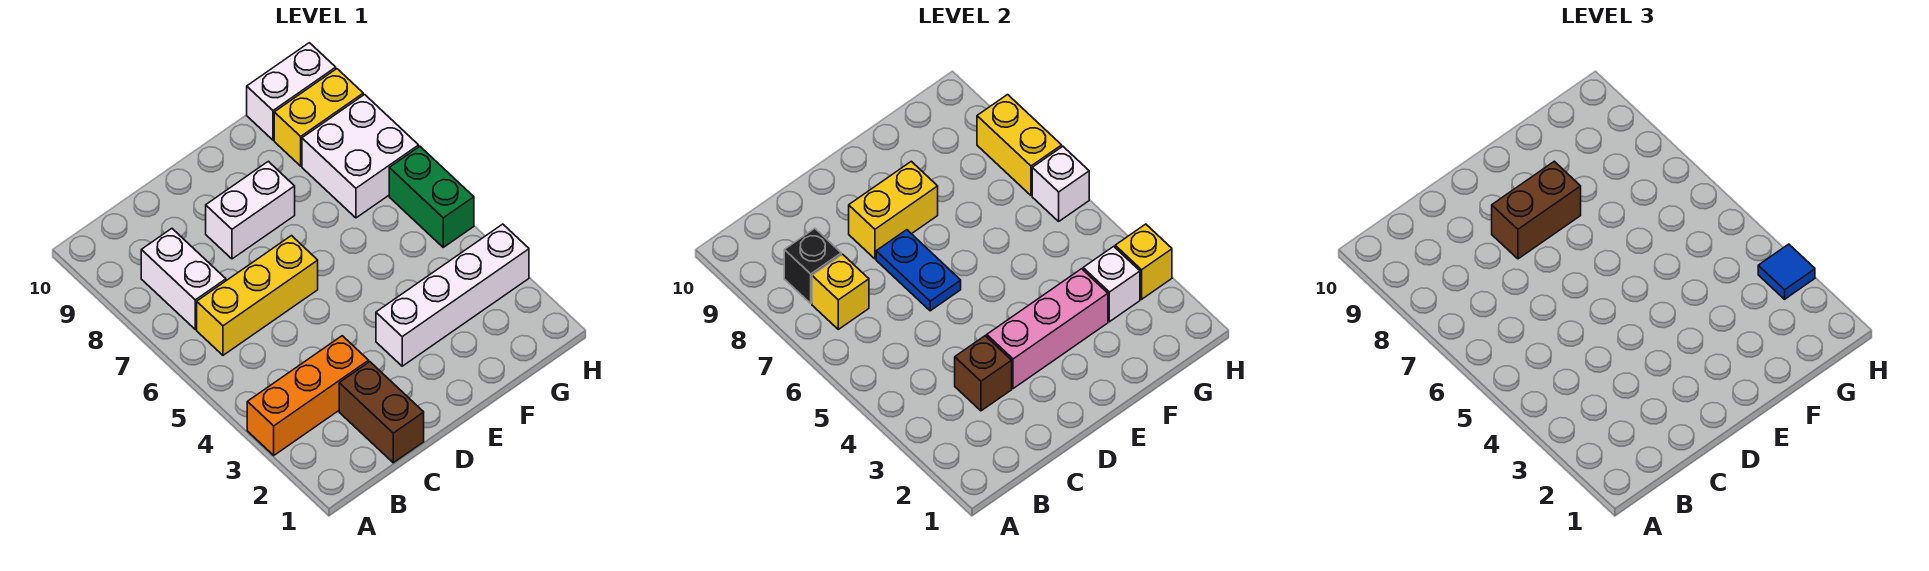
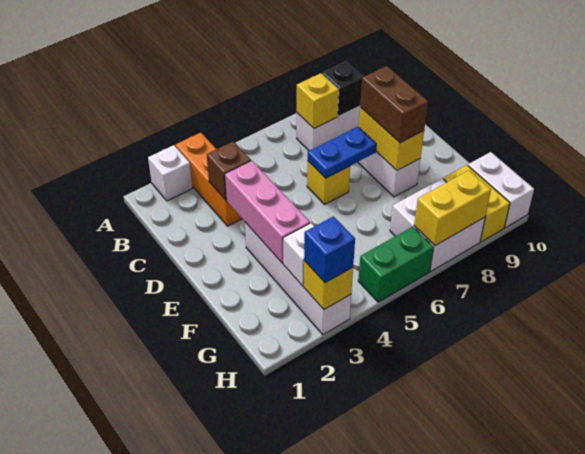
yellow 1x3 brick [197,236,318,355] -> yellow 1x1 brick [307,161,350,204]
brown 1x2 brick [339,362,424,463] -> none
blue 1x1 tile [1758,244,1815,299] -> blue 1x1 brick [304,216,355,283]
white 1x1 brick [1032,146,1089,221] -> white 1x1 brick moved to [148,145,192,201]

